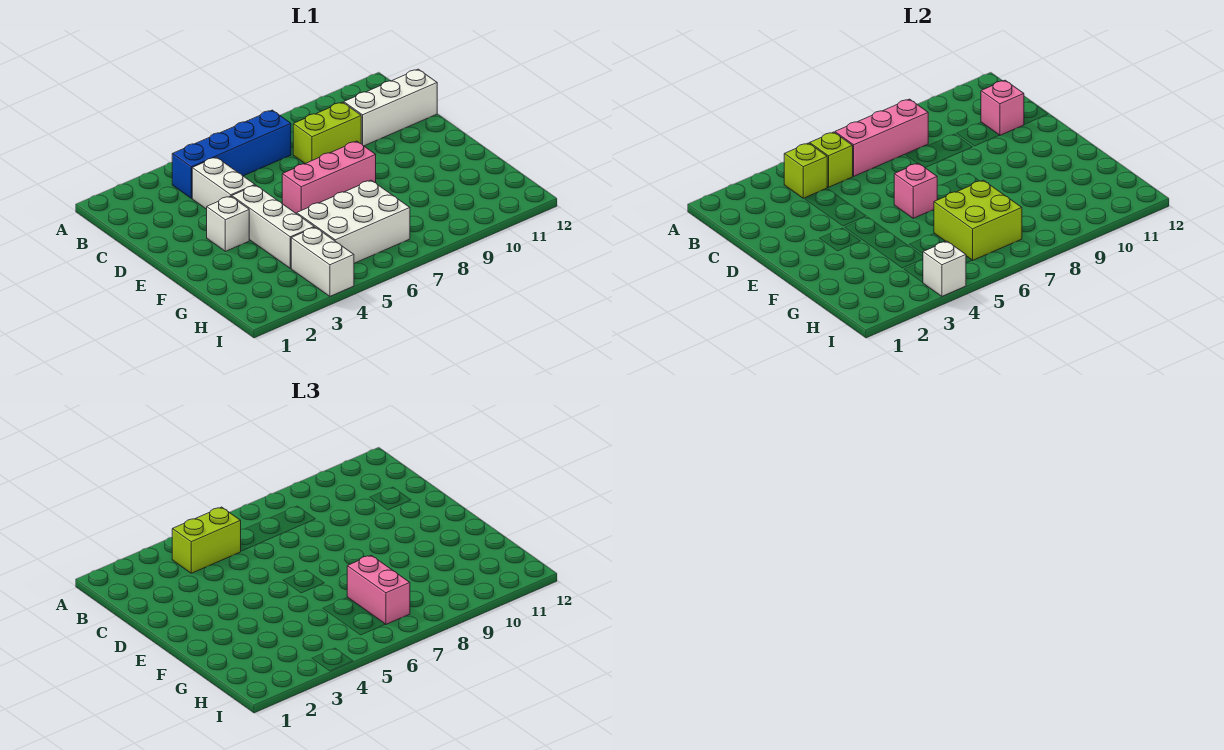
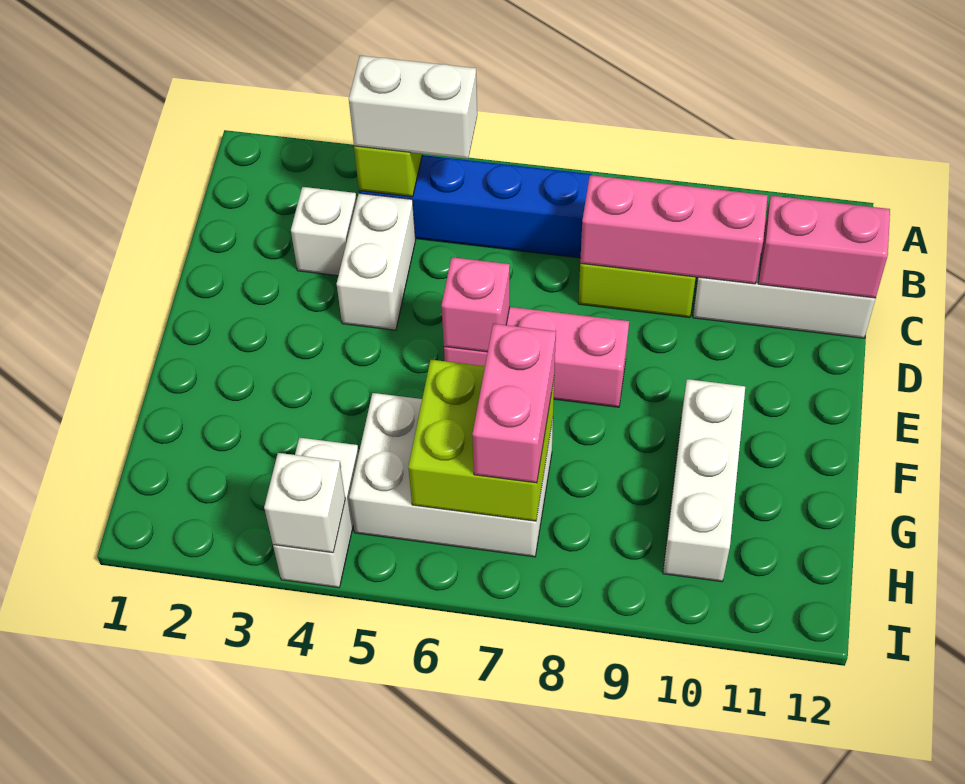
lime 1x2 brick [172,507,241,573] -> white 1x2 brick [349,56,477,159]
lime 1x1 brick [810,132,853,187] -> none
pink 1x3 brick [835,99,928,176] -> pink 1x3 brick moved to [580,175,768,284]
pink 1x1 brick [981,80,1024,135] -> pink 1x2 brick [758,196,890,298]
white 1x1 brick [207,196,249,251] -> white 1x1 brick moved to [291,187,357,276]
white 1x3 brick [232,185,314,268] -> white 1x3 brick moved to [663,379,745,582]

